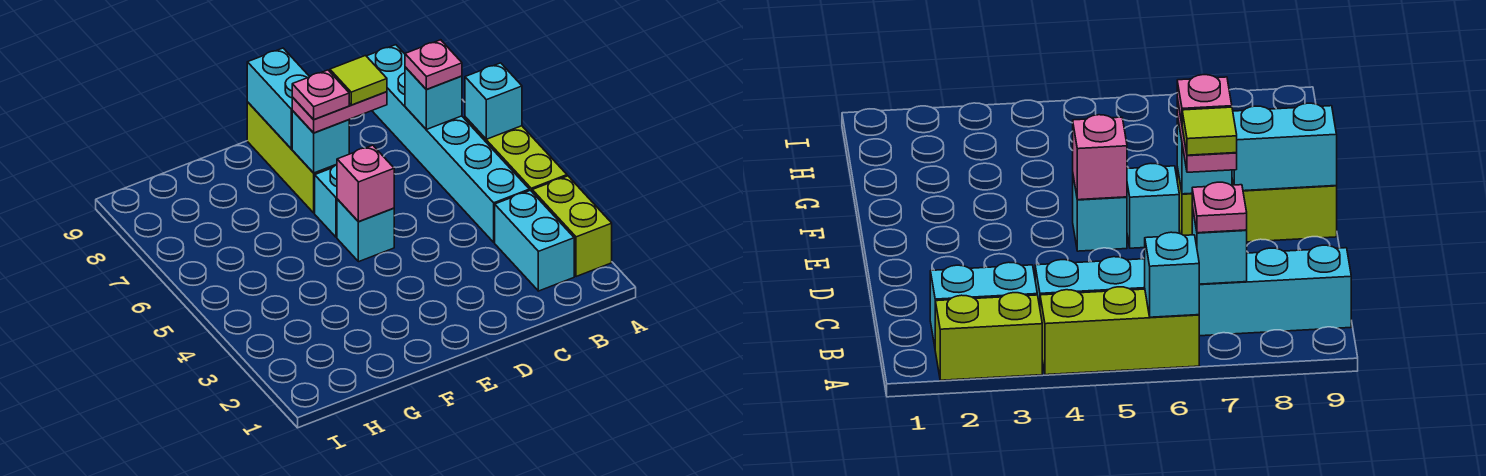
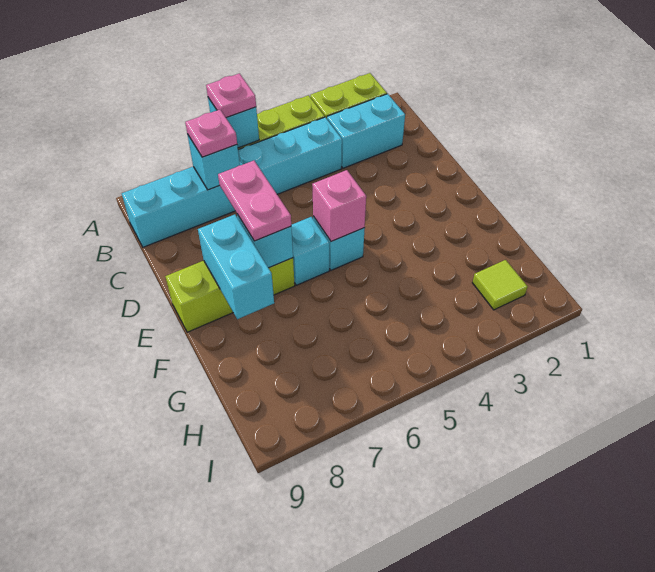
lime 1x1 tile [330,56,387,105] -> lime 1x1 tile moved to [472,260,528,310]
pink 1x1 plate [292,70,349,120] -> pink 1x1 plate moved to [206,73,256,118]
cyan 1x2 brick [247,48,310,149] -> cyan 1x2 brick turned to [198,214,274,319]

